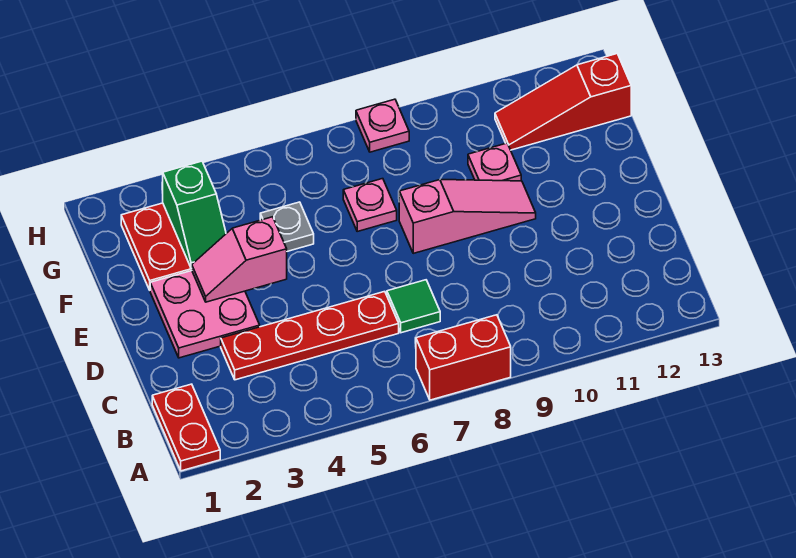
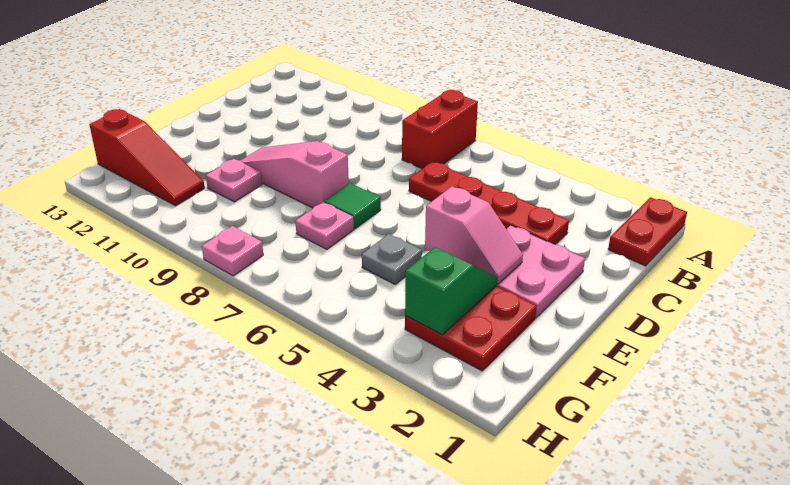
red 1x2 brick [416,315,511,400] -> red 1x2 brick turned to [402,90,478,169]
green 1x1 tile [387,280,440,333] -> green 1x1 tile moved to [324,183,381,229]

